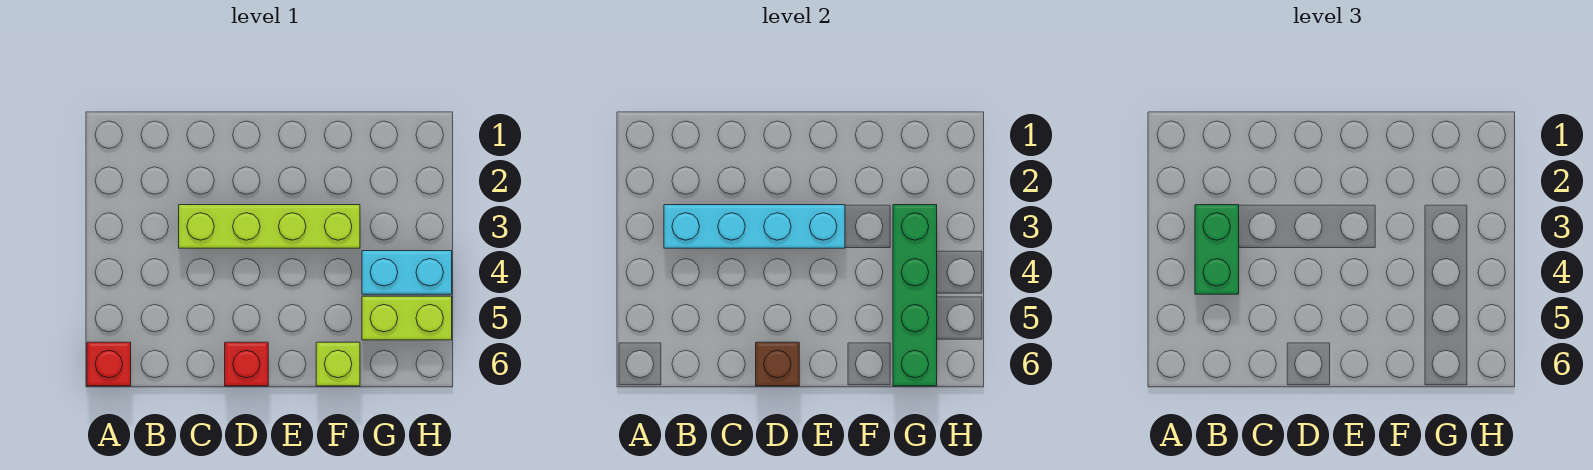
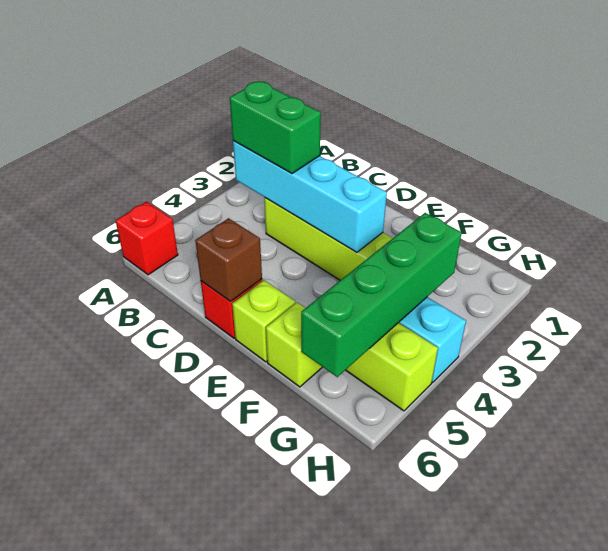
green 1x2 brick [1195,205,1239,294] -> green 1x2 brick turned to [230,81,321,174]
none -> lime 1x1 brick [232,280,296,362]

